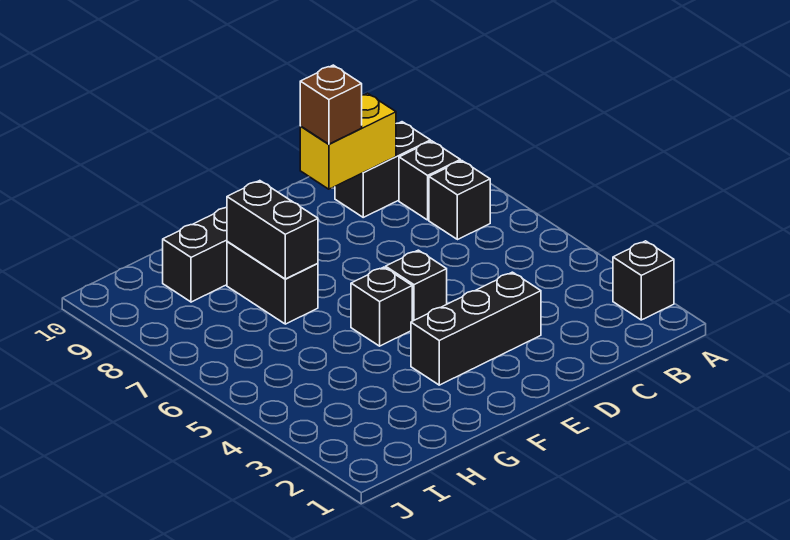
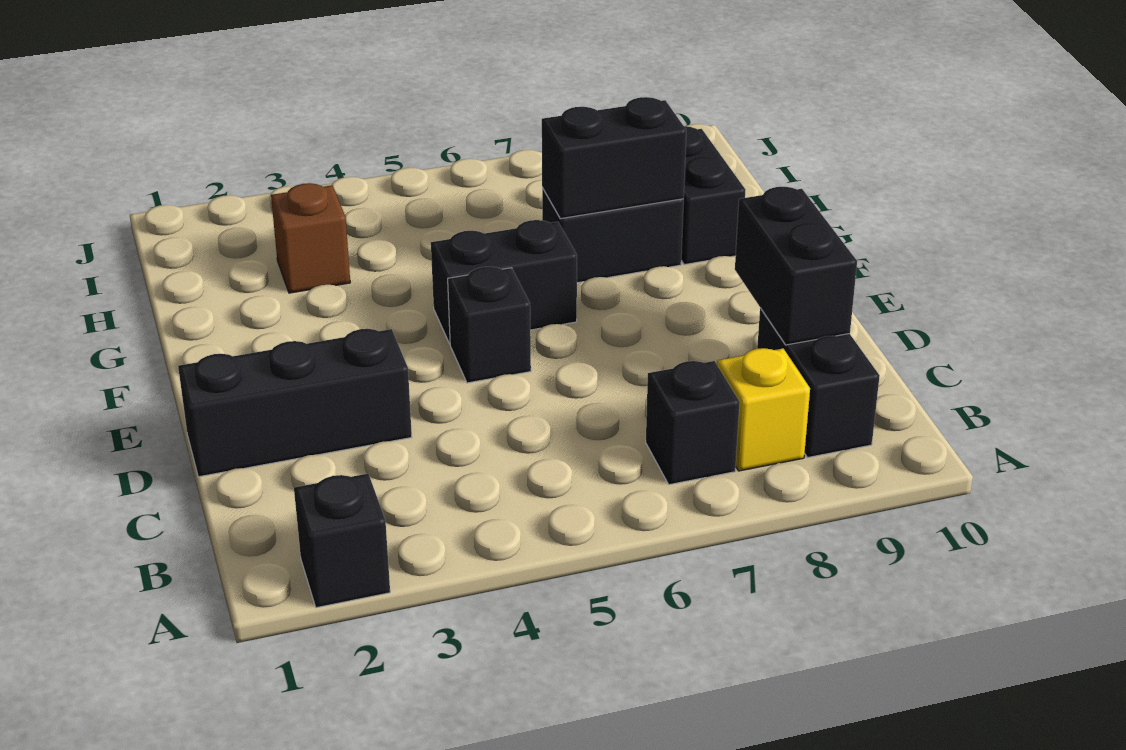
black 1x1 brick [399,141,460,220] -> yellow 1x1 brick [718,348,810,471]
yellow 1x2 brick [300,93,396,189] -> black 1x2 brick [735,187,857,345]
black 1x3 brick [411,272,541,385] -> black 1x3 brick turned to [178,329,412,477]
brown 1x1 brick [300,65,362,144] -> brown 1x1 brick moved to [271,183,350,293]
black 1x1 brick [351,267,412,346] -> black 1x2 brick [431,220,577,344]

